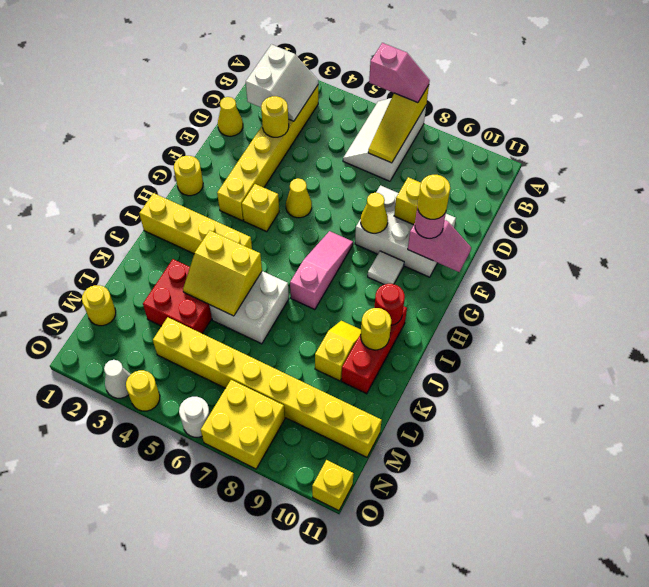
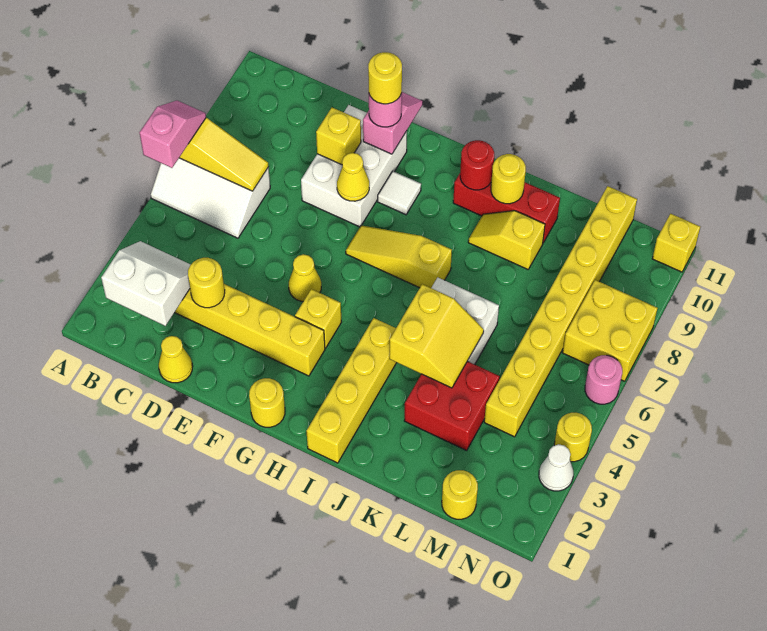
pink 1x3 slope [290,231,353,310] -> yellow 1x3 slope [346,225,452,288]
white 1x1 round brick [179,397,210,437] -> pink 1x1 round brick [585,355,622,404]

